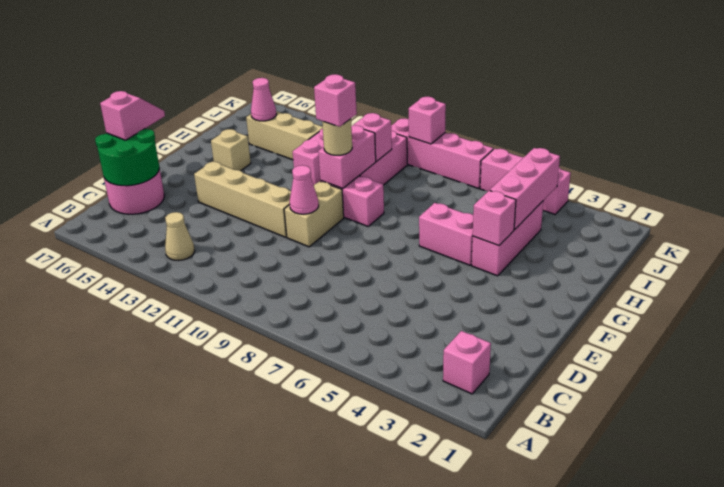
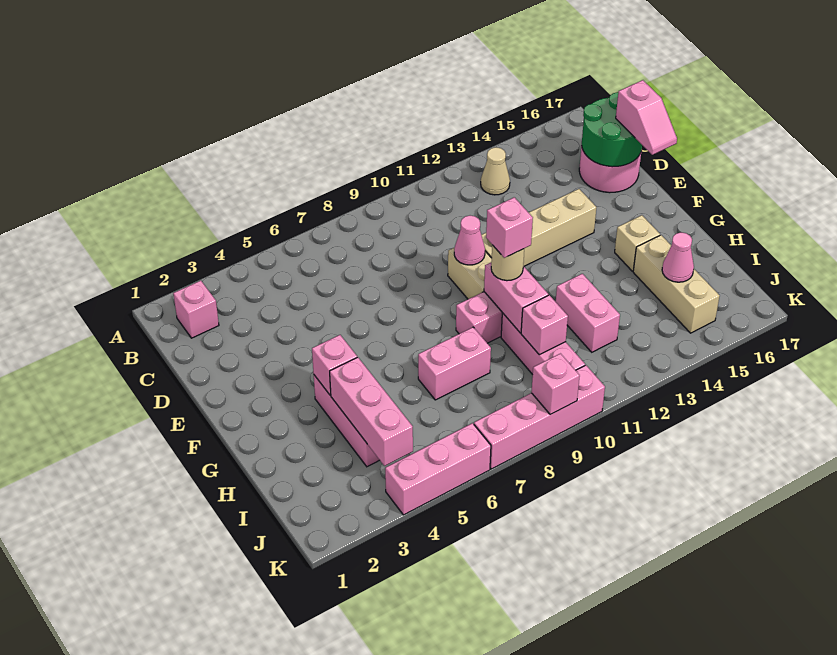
pink 1x2 brick [419,203,473,265] -> pink 1x2 brick moved to [418,327,491,400]
tan 1x3 brick [246,111,323,160] -> tan 1x3 brick turned to [633,235,719,333]

